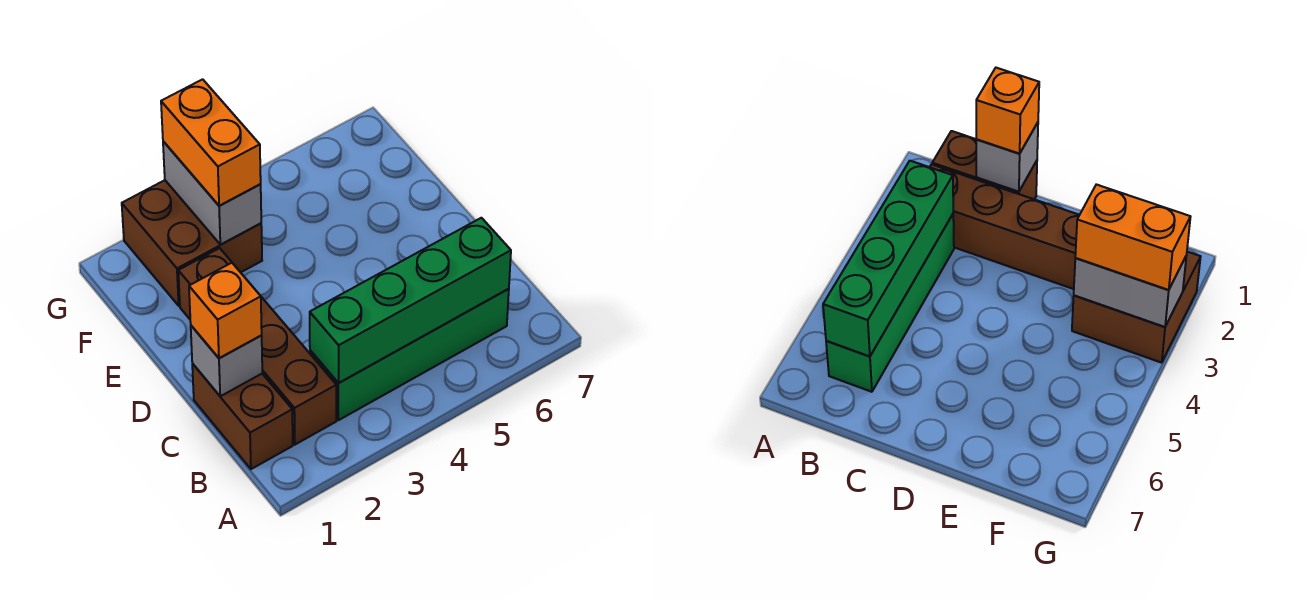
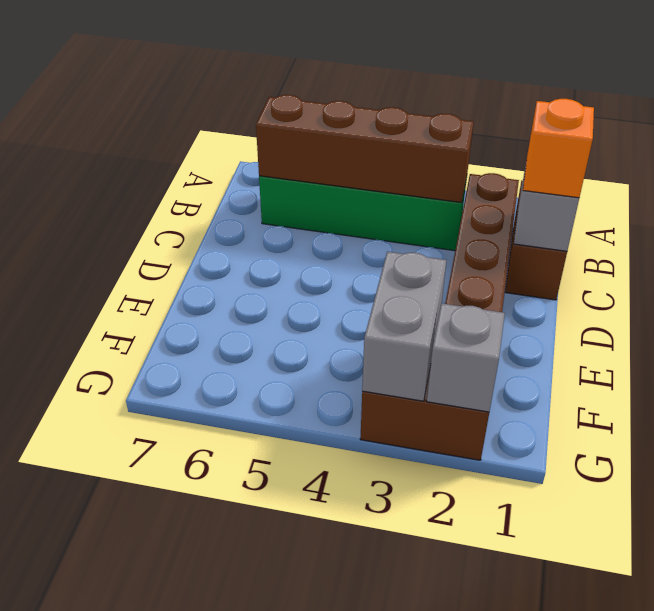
green 1x4 brick [310,218,511,383] -> brown 1x4 brick [256,95,474,202]
orange 1x2 brick [161,79,261,206] -> none
none -> grey 1x1 brick [427,303,505,412]

